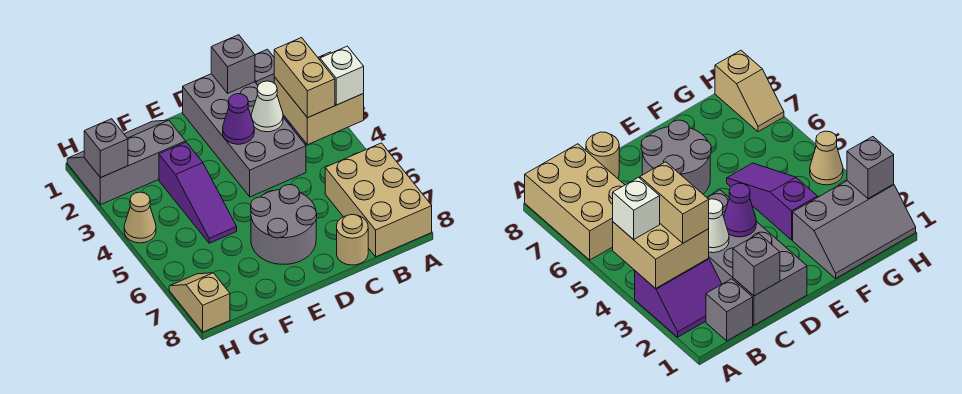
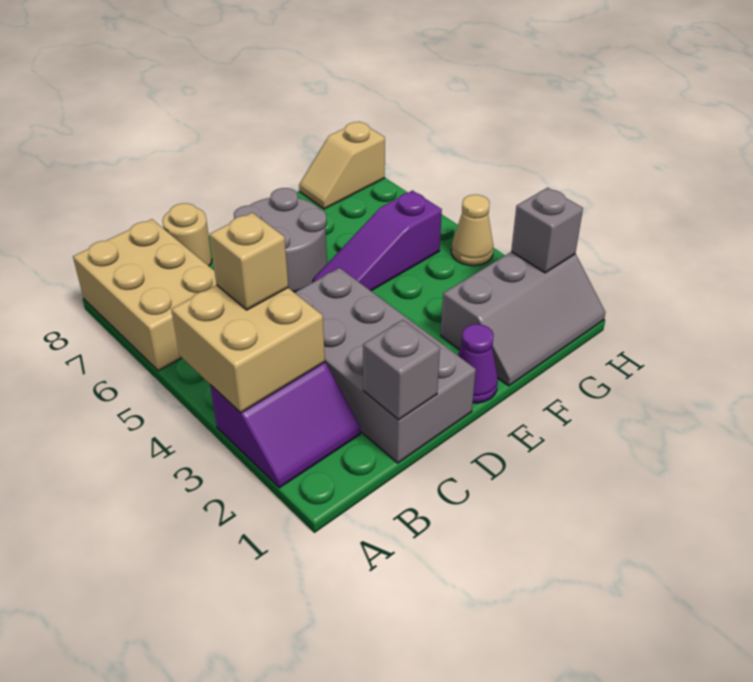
white 1x1 brick [320,46,364,105] -> none
grey 1x1 brick [255,49,274,85] -> none
tan 1x2 brick [274,38,335,118] -> tan 1x1 brick [209,213,288,310]
white 1x1 cone [251,81,283,132] -> none
purple 1x1 cone [223,94,254,144] -> purple 1x1 cone moved to [458,324,498,403]
purple 1x3 slope [159,142,237,243] -> purple 1x3 slope turned to [313,191,442,291]
tan 1x2 slope [169,273,230,332] -> tan 1x2 slope turned to [299,122,385,209]

